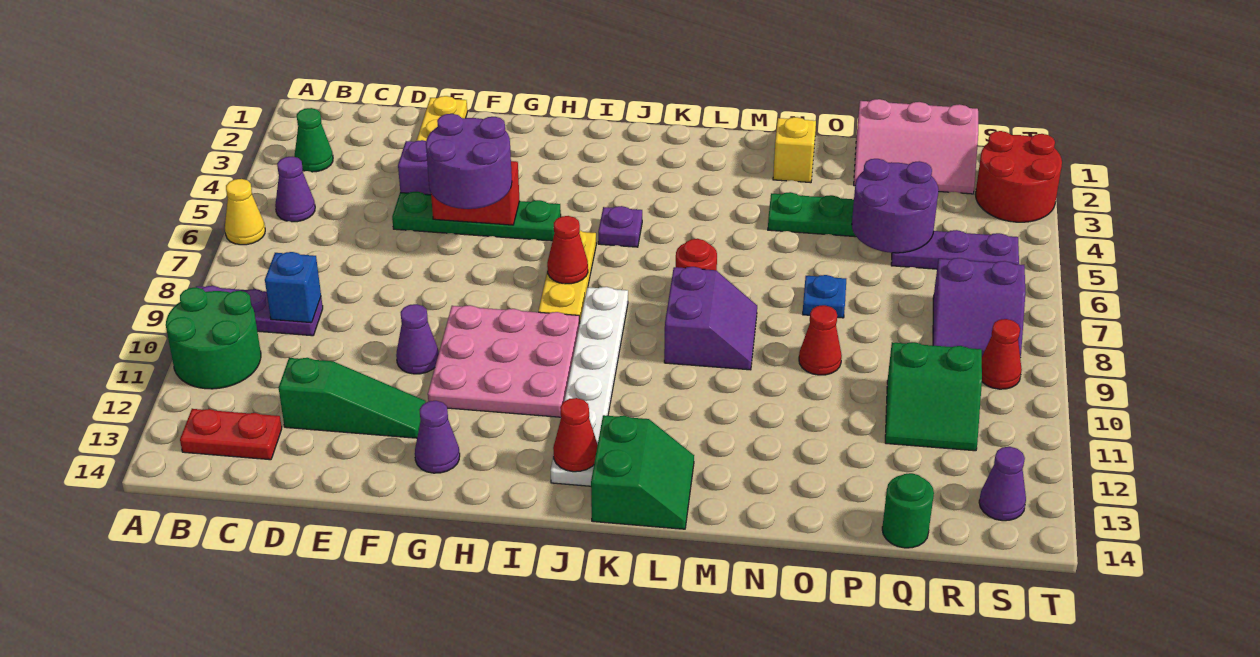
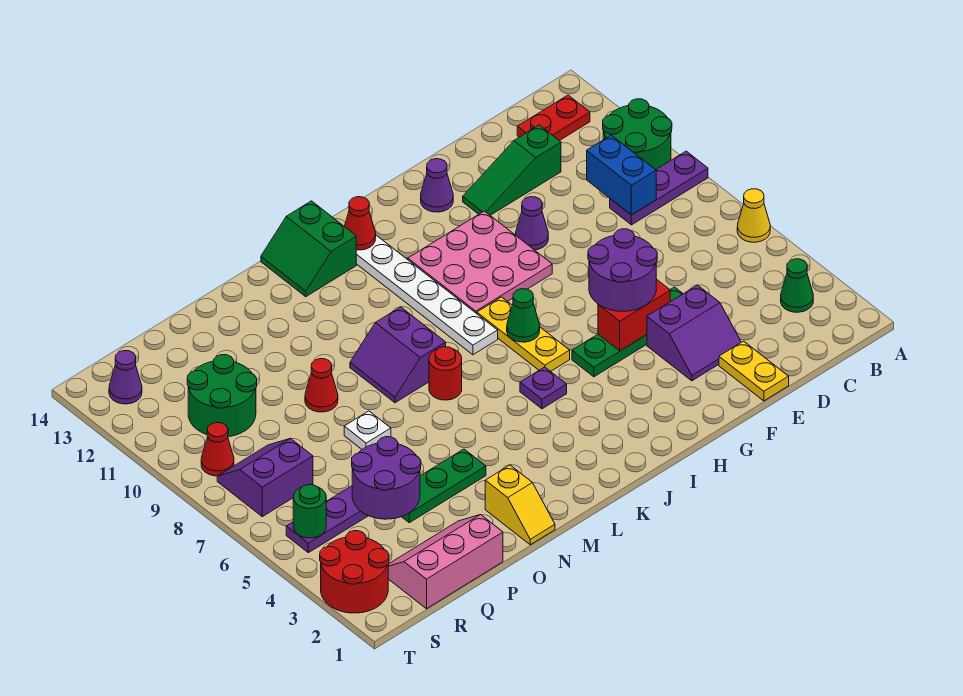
purple 1x1 cone [275,157,315,222] -> none
blue 1x1 brick [265,252,321,323] -> blue 1x2 brick [587,135,656,215]
red 1x1 cone [547,216,588,284] -> green 1x1 cone [507,289,540,342]
blue 1x1 plate [803,275,846,318] -> white 1x1 plate [344,411,391,449]
green 2x2 slope [885,342,982,451] -> green 2x2 round brick [187,355,257,437]
green 1x1 round brick [882,473,934,548] -> green 1x1 round brick moved to [293,485,326,538]

